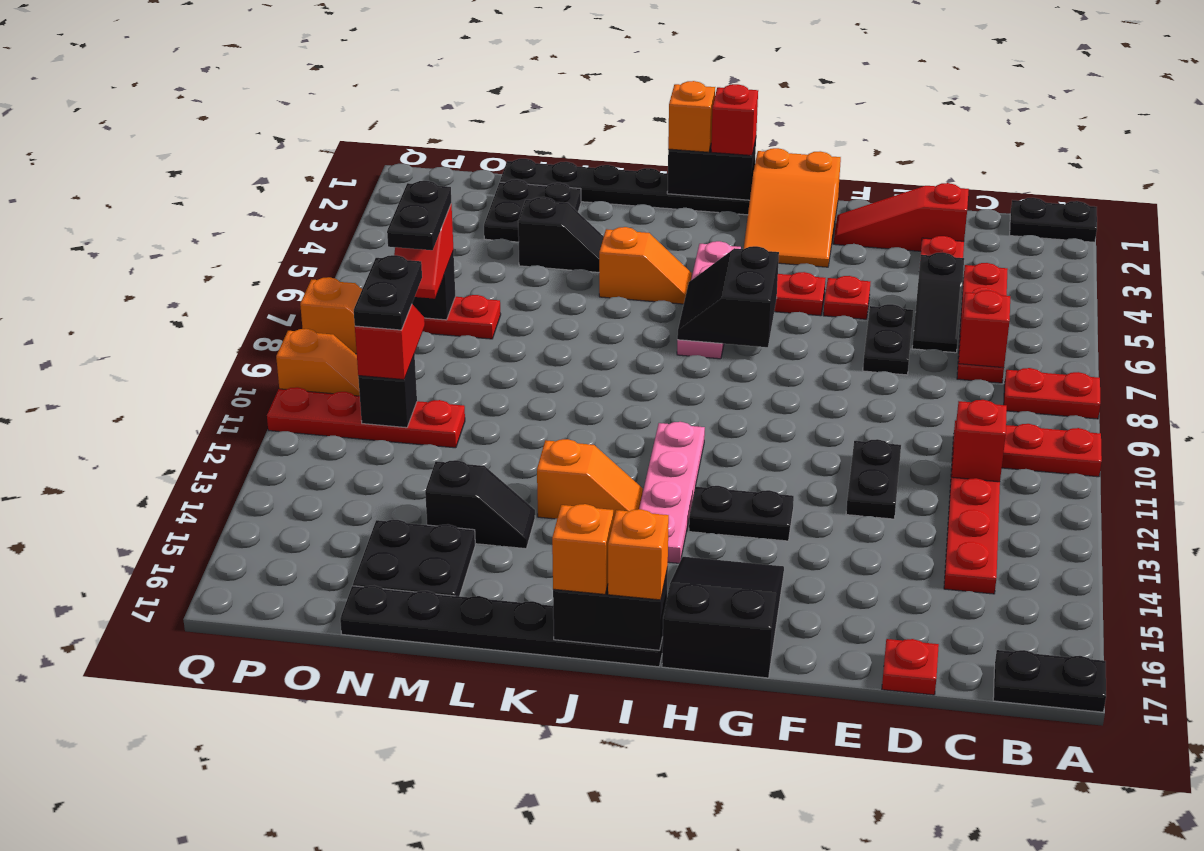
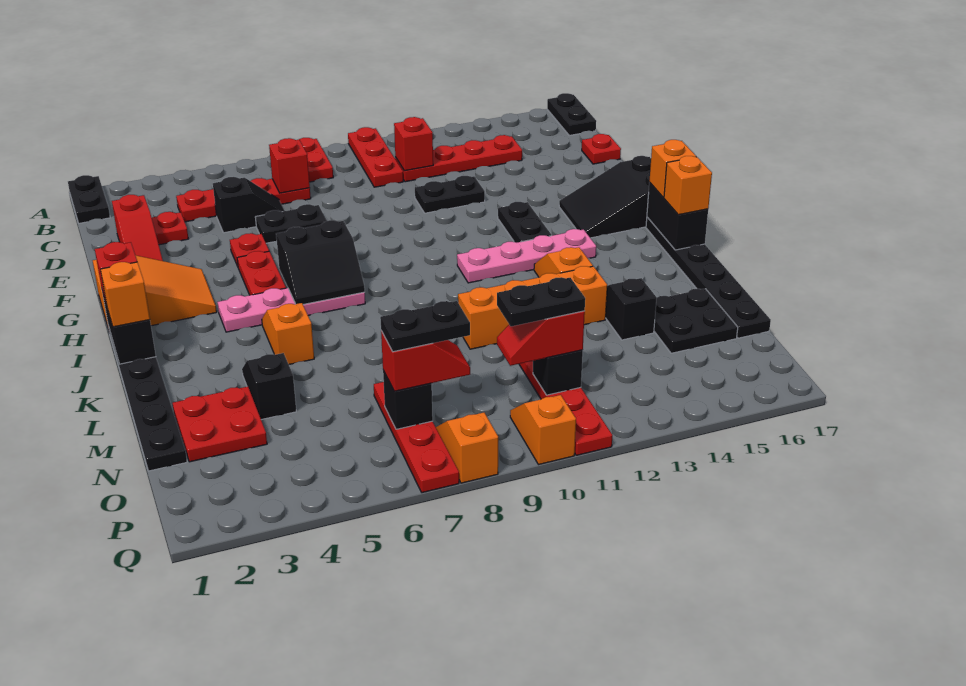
none -> orange 1x4 brick [458,266,607,349]
black 2x2 plate [484,180,581,242] -> red 2x2 plate [173,387,267,462]

